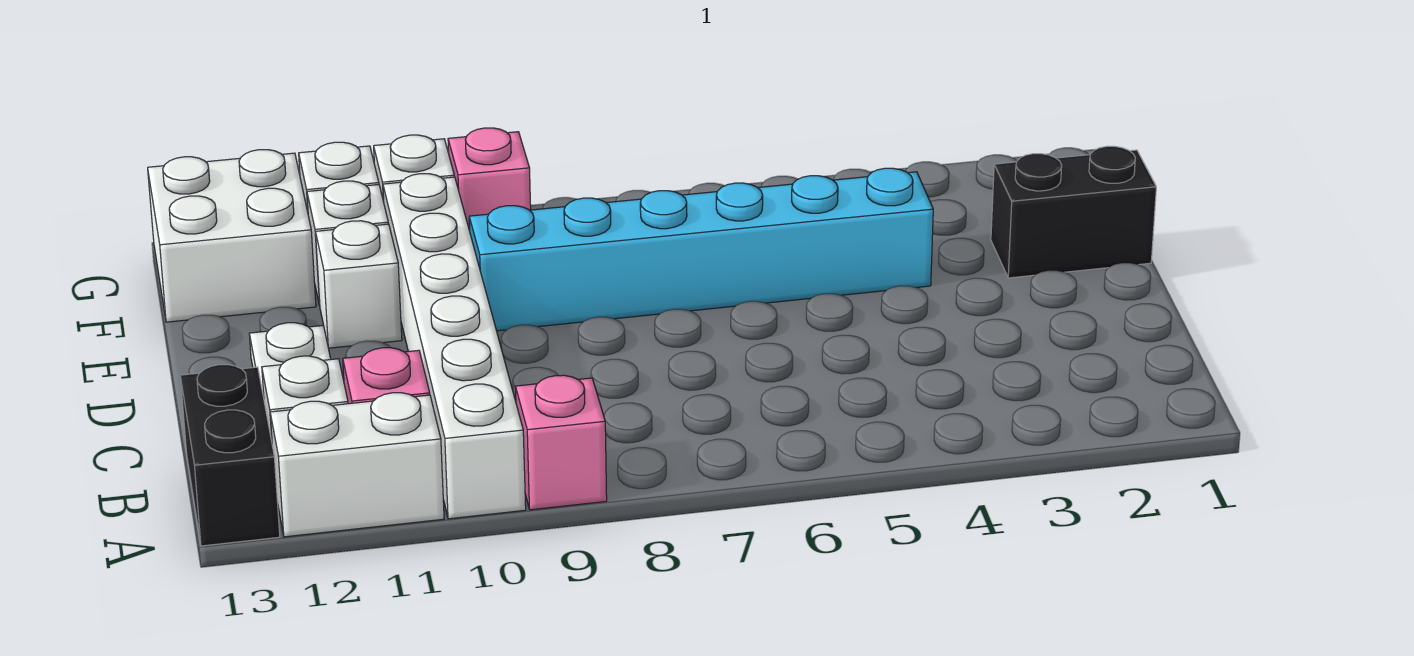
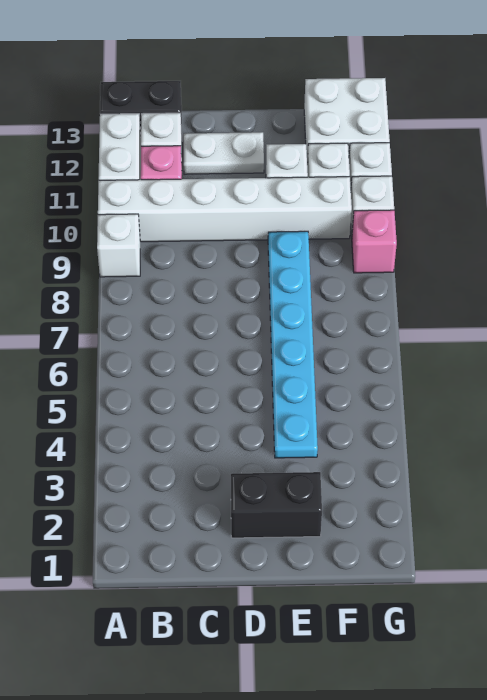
pink 1x1 brick [515,375,607,510] -> white 1x1 brick [97,214,140,277]
black 1x2 brick [991,146,1156,278] -> black 1x2 brick turned to [231,472,322,538]
cyan 1x6 brick [469,168,933,331] -> cyan 1x6 plate [268,231,318,458]

